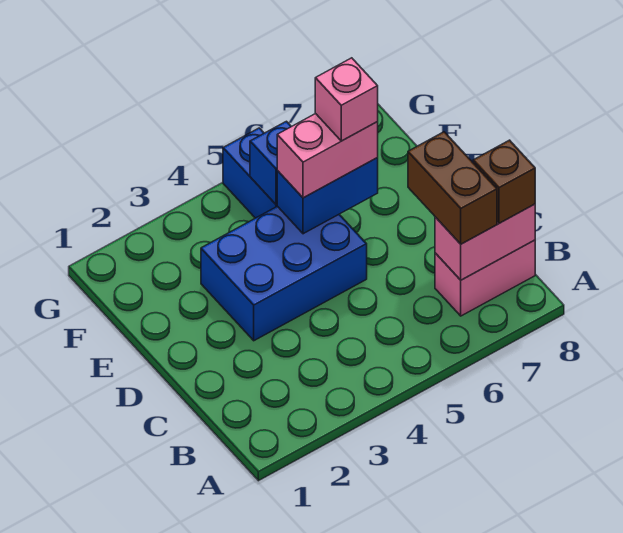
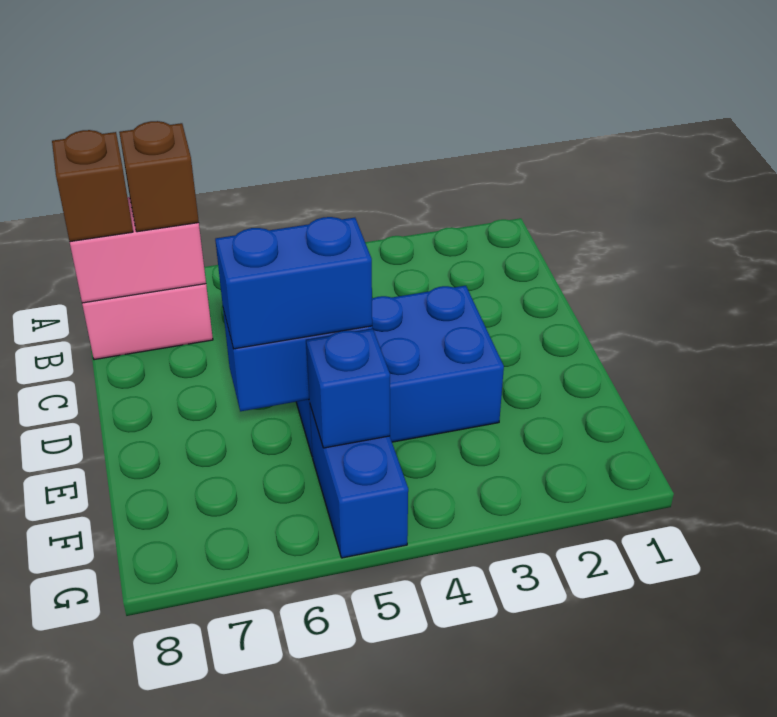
brown 1x2 brick [408,132,497,244] -> brown 1x1 brick [119,121,199,232]
pink 1x2 brick [277,114,378,198] -> blue 1x2 brick [215,217,372,349]
pink 1x1 brick [315,58,378,141] -> none

